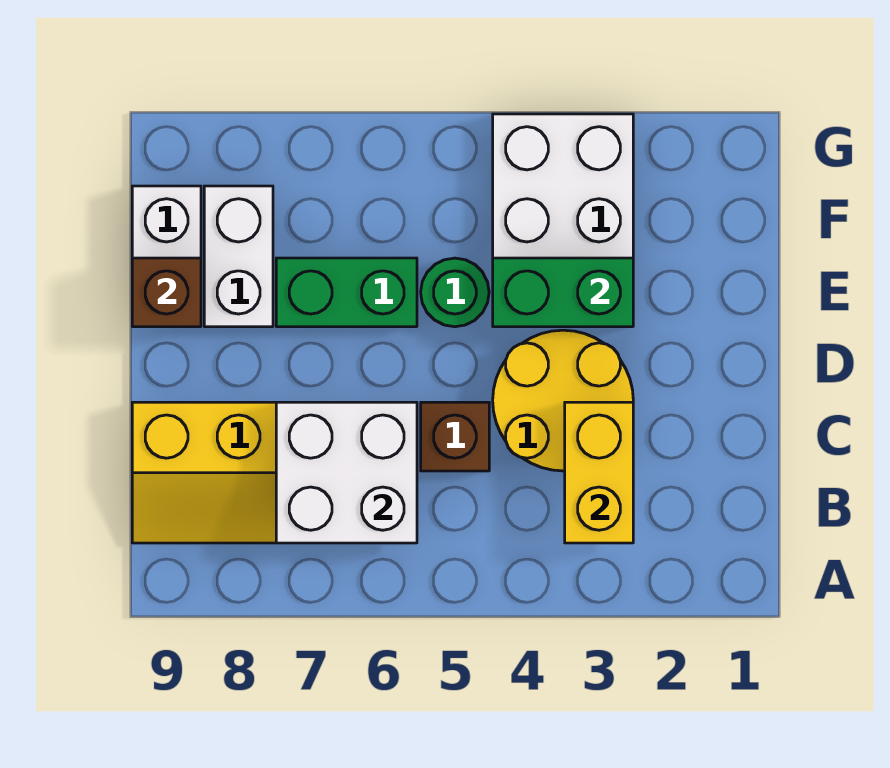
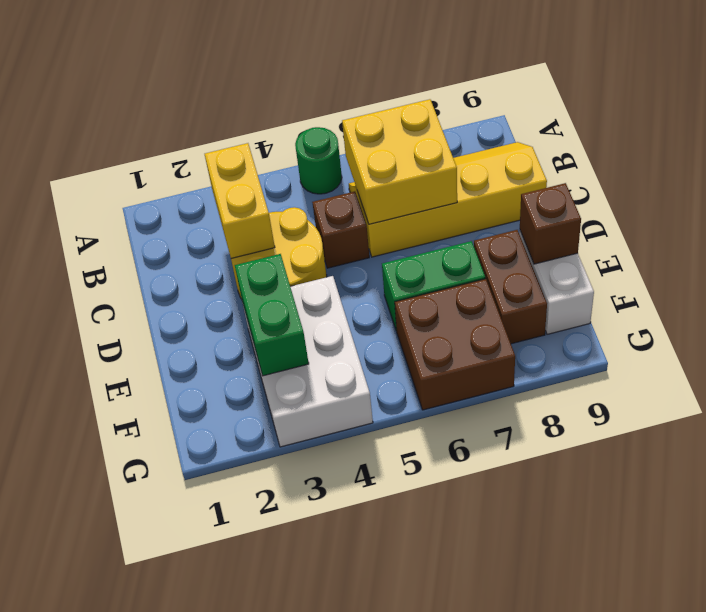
white 2x2 brick [276,402,417,543] -> yellow 2x2 brick [342,99,457,224]
green 1x2 brick [493,258,633,327] -> green 1x2 brick turned to [235,254,309,376]
green 1x1 round brick [421,258,489,327] -> green 1x1 round brick moved to [295,127,342,194]
white 1x2 brick [204,186,273,327] -> brown 1x2 brick [474,230,547,344]
none -> brown 2x2 brick [395,279,515,410]

